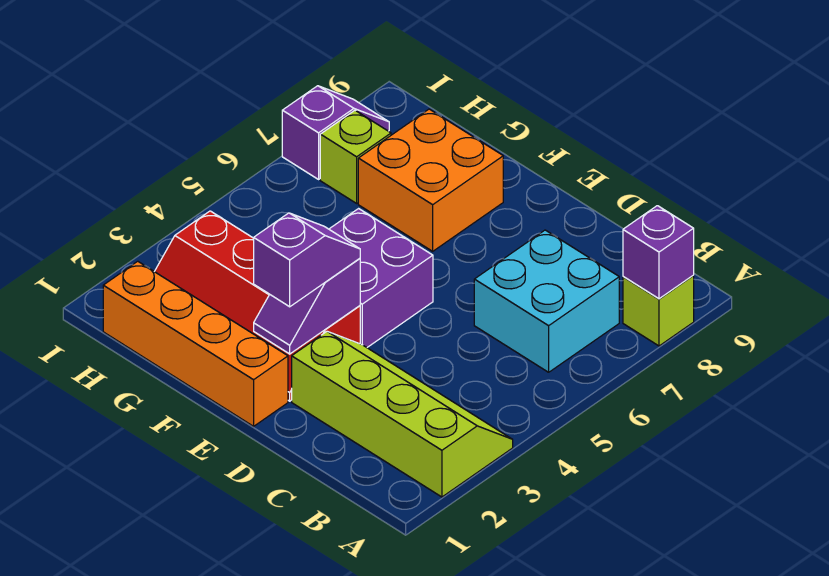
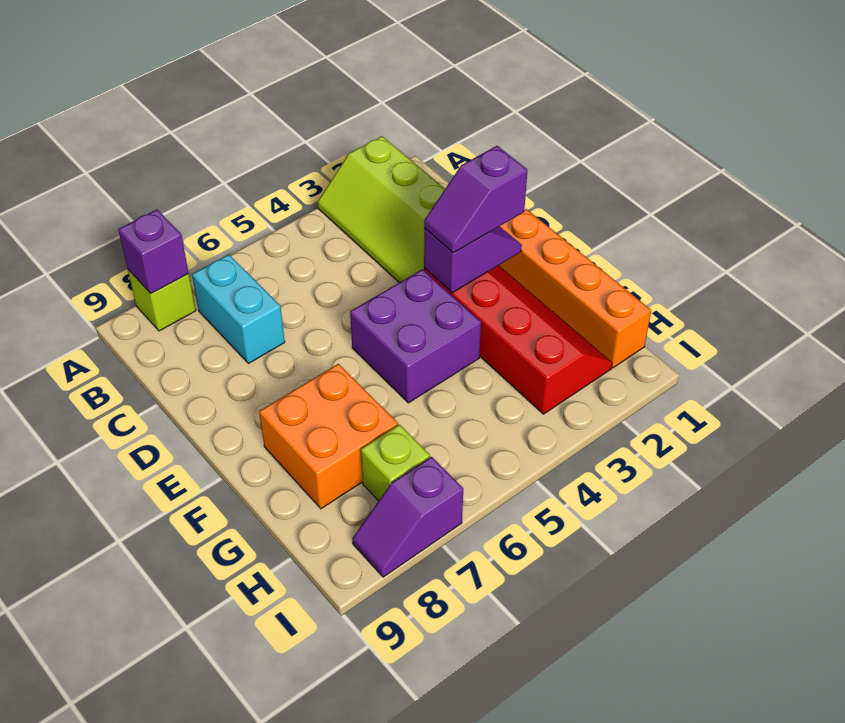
cyan 2x2 brick [474,230,619,372] -> cyan 1x2 brick [192,254,285,363]

